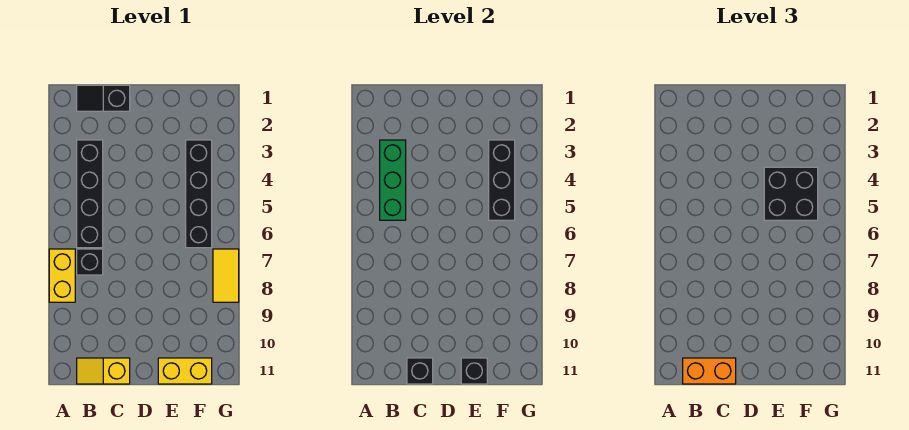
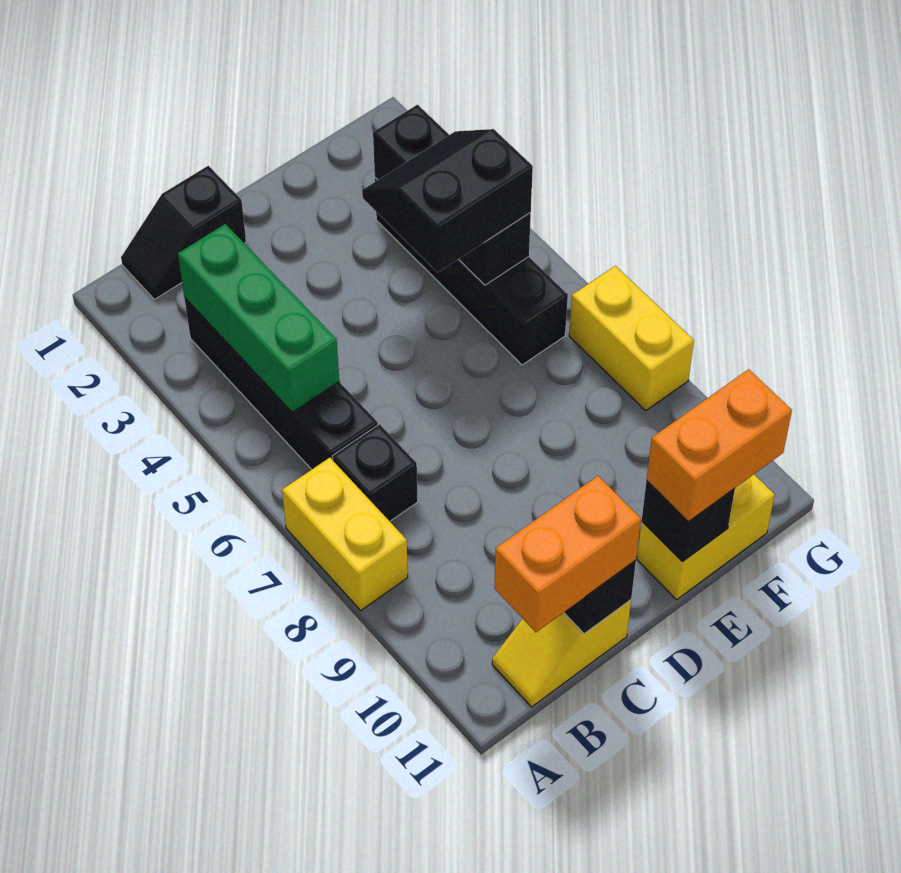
black 2x2 brick [764,167,818,220] -> black 2x2 slope [362,129,533,272]
none -> orange 1x2 brick [646,369,792,522]
yellow 1x2 tile [213,249,239,302] -> yellow 1x2 brick [569,266,694,410]

